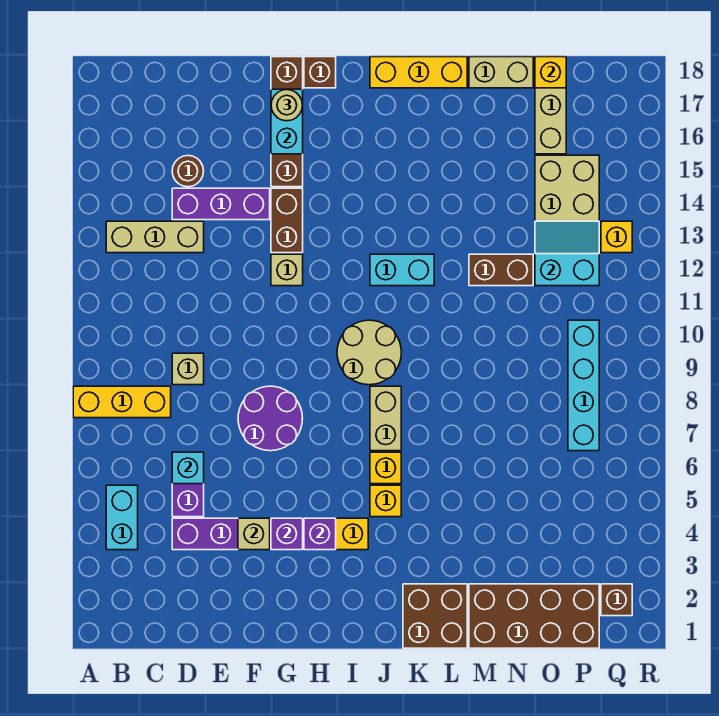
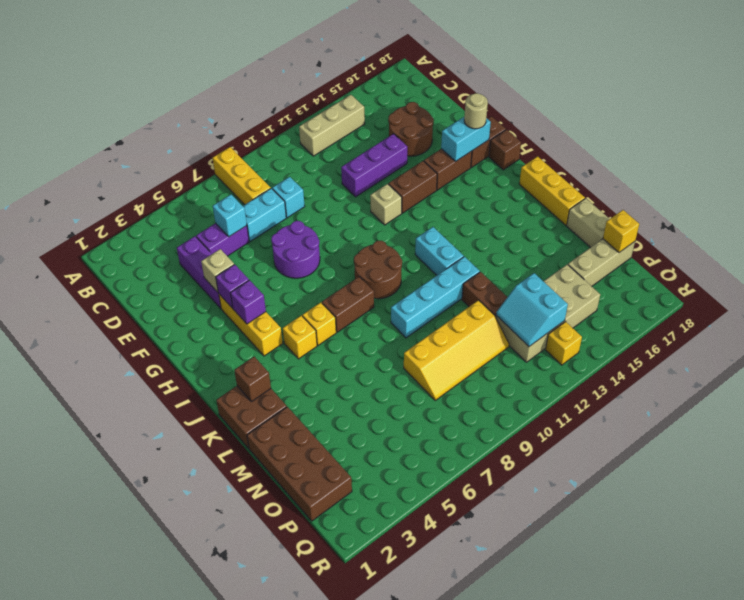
cyan 1x2 brick [106,485,138,550] -> cyan 1x2 brick moved to [243,188,286,241]
tan 1x3 brick [106,221,204,253] -> tan 1x3 brick turned to [299,95,365,156]
tan 1x1 brick [172,353,204,385] -> cyan 1x1 brick [272,177,305,218]
purple 1x3 brick [172,188,270,220] -> purple 1x3 brick turned to [341,134,407,197]
brown 1x1 round brick [172,156,204,187] -> brown 2x2 round brick [388,102,434,156]
tan 2x2 round brick [337,320,401,385] -> brown 2x2 round brick [354,241,402,299]
tan 1x2 brick [370,386,401,451] -> brown 1x2 brick [322,277,374,332]
none -> yellow 2x4 slope [404,300,509,400]
cyan 2x2 slope [535,221,599,286] -> cyan 2x2 slope turned to [496,273,568,346]
cyan 1x4 brick [568,320,599,451] -> cyan 1x4 brick moved to [391,257,480,338]
brown 1x1 brick [601,584,632,616] -> brown 1x1 brick moved to [234,357,271,402]

